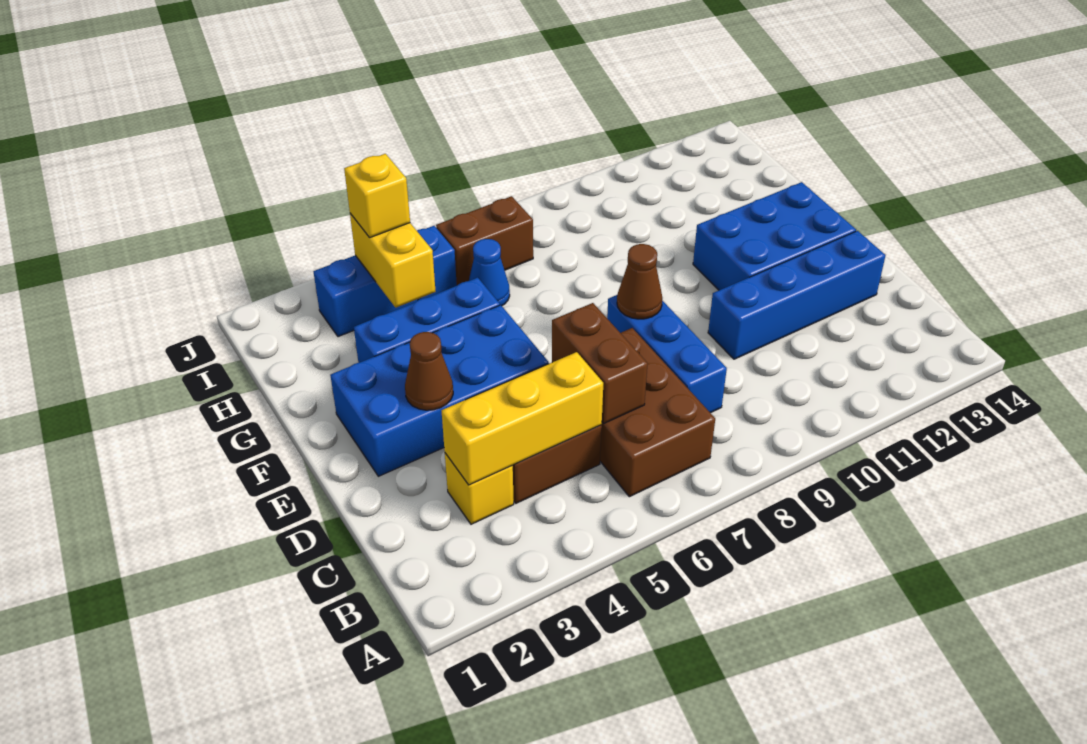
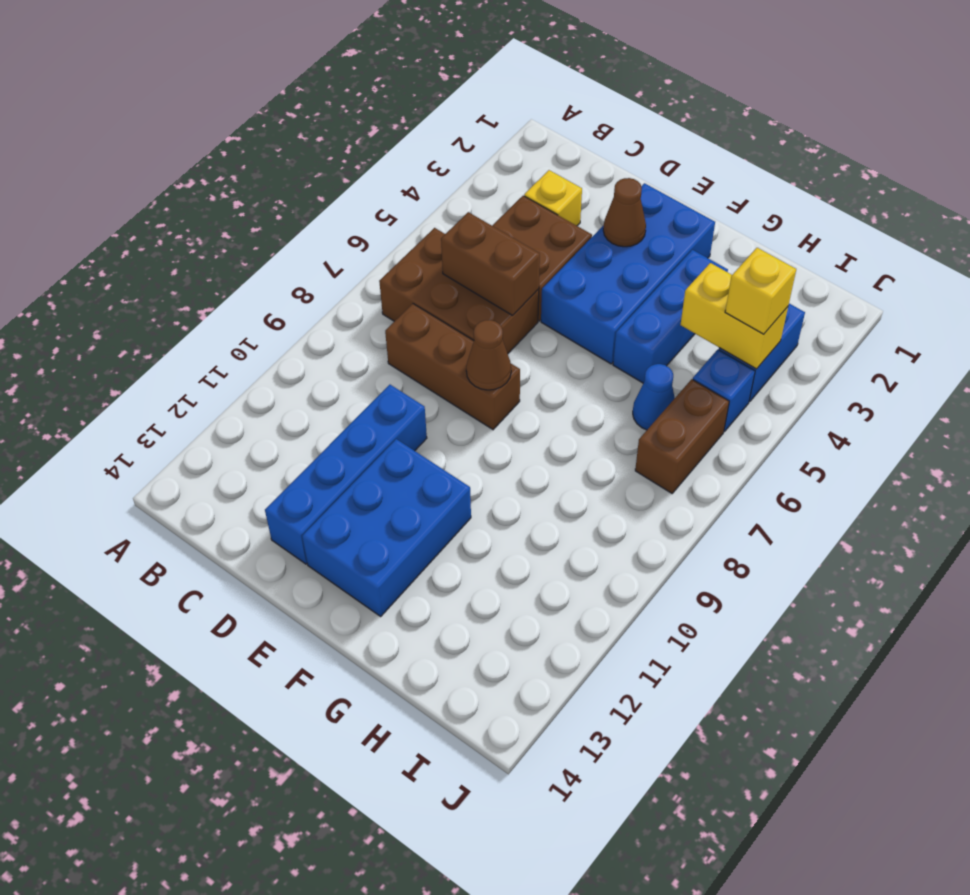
yellow 1x3 brick [442,352,603,485] -> none
blue 1x3 brick [607,295,727,413] -> brown 1x3 brick [385,304,520,429]

